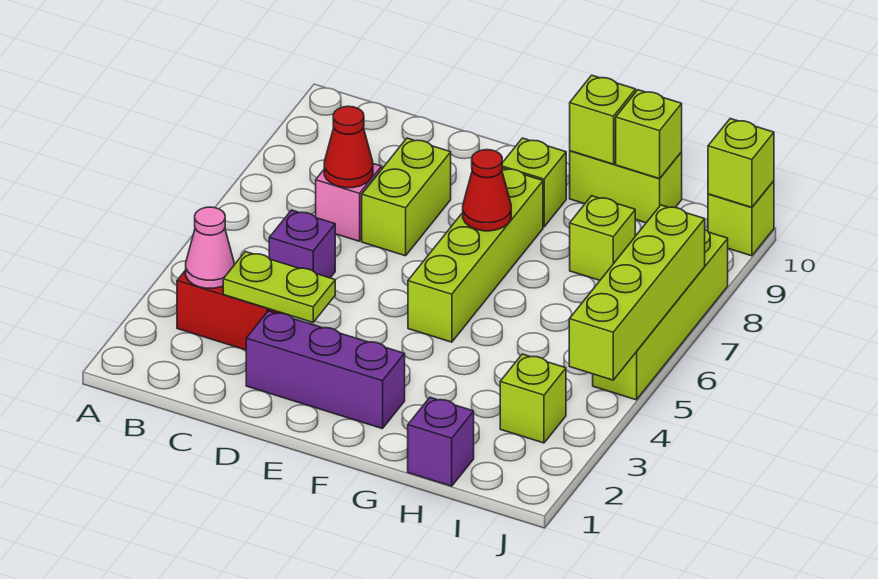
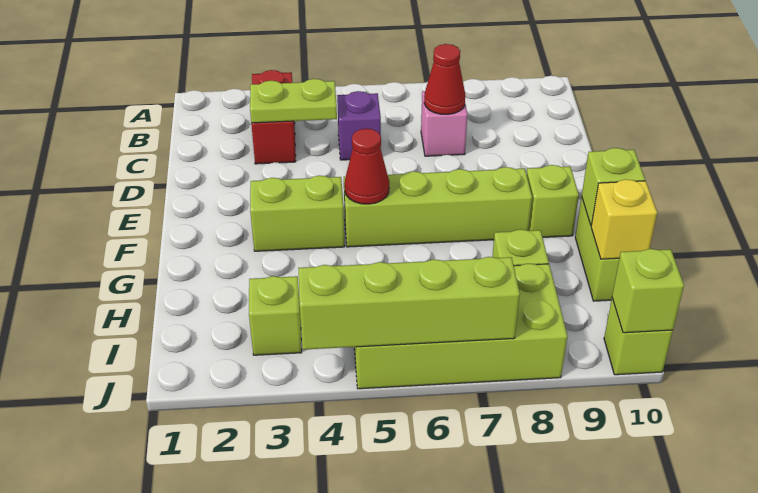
pink 1x1 cone [186,207,234,288] -> none
lime 1x2 plate [223,252,335,322] -> lime 1x2 plate turned to [250,79,337,123]
purple 1x3 brick [246,311,405,429] -> none
lime 1x2 brick [362,138,451,256] -> lime 1x2 brick moved to [250,175,345,251]
red 1x1 cone [463,150,511,231] -> red 1x1 cone moved to [344,129,389,204]
purple 1x1 brick [408,397,474,486] -> none
lime 1x1 brick [616,90,682,179] -> yellow 1x1 brick [591,179,657,259]
lime 1x4 brick [593,230,728,400] -> lime 2x4 brick [354,264,568,389]

